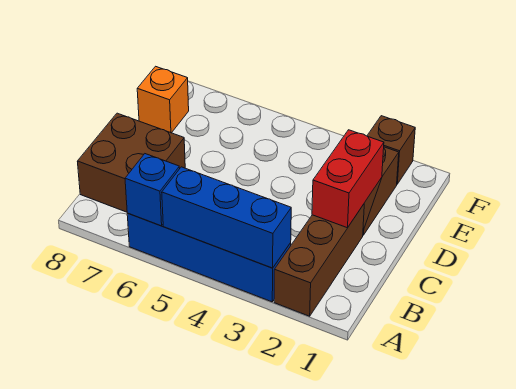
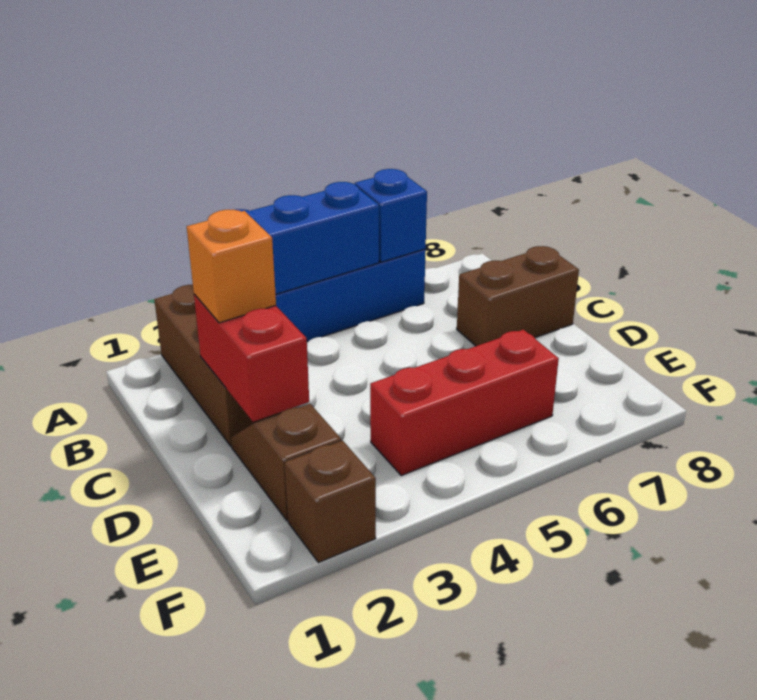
brown 2x2 brick [77,113,185,212] -> brown 1x2 brick [457,246,579,346]
none -> red 1x3 brick [370,330,559,475]
orange 1x1 brick [137,66,189,133] -> orange 1x1 brick moved to [187,210,276,323]

